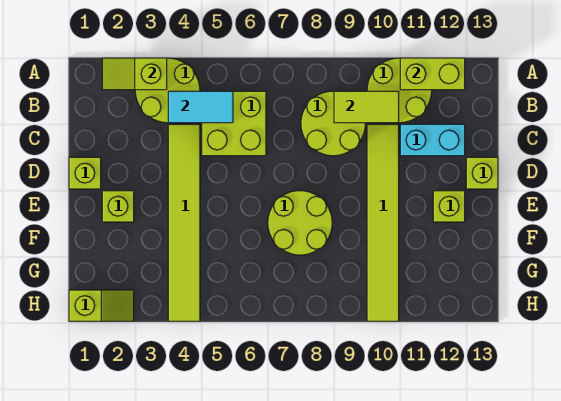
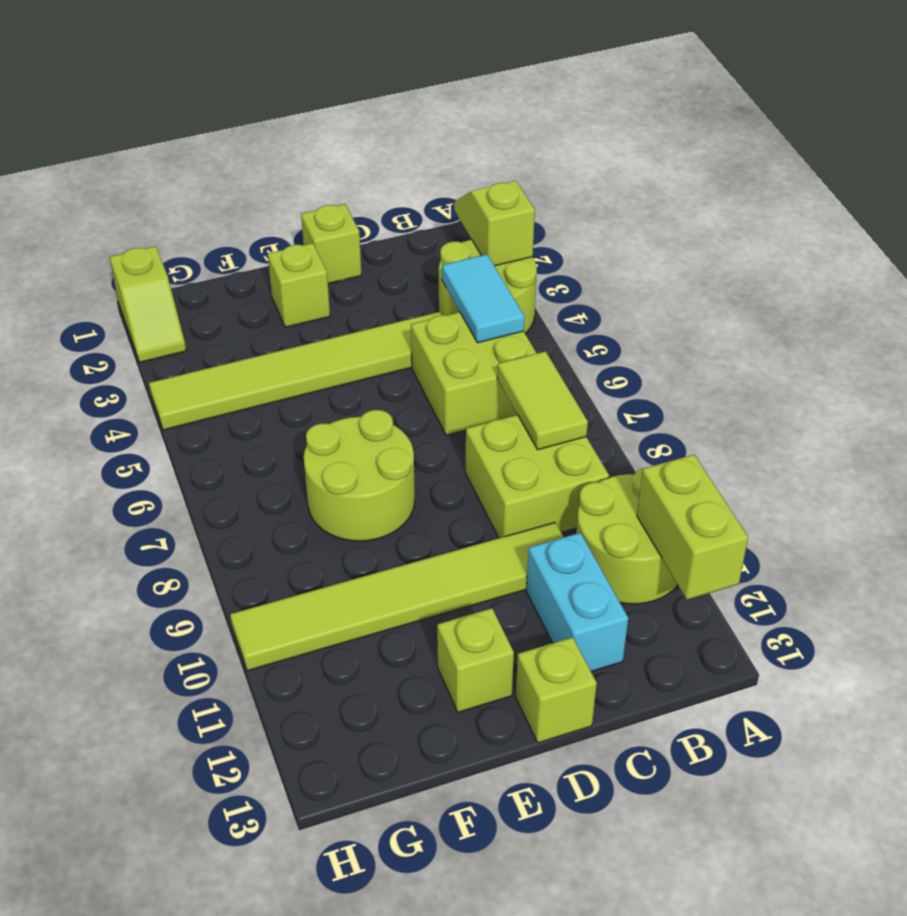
lime 2x2 round brick [301,91,365,156] -> lime 2x2 brick [466,415,609,538]
lime 1x2 tile [334,91,399,123] -> lime 1x2 tile moved to [497,351,588,450]

